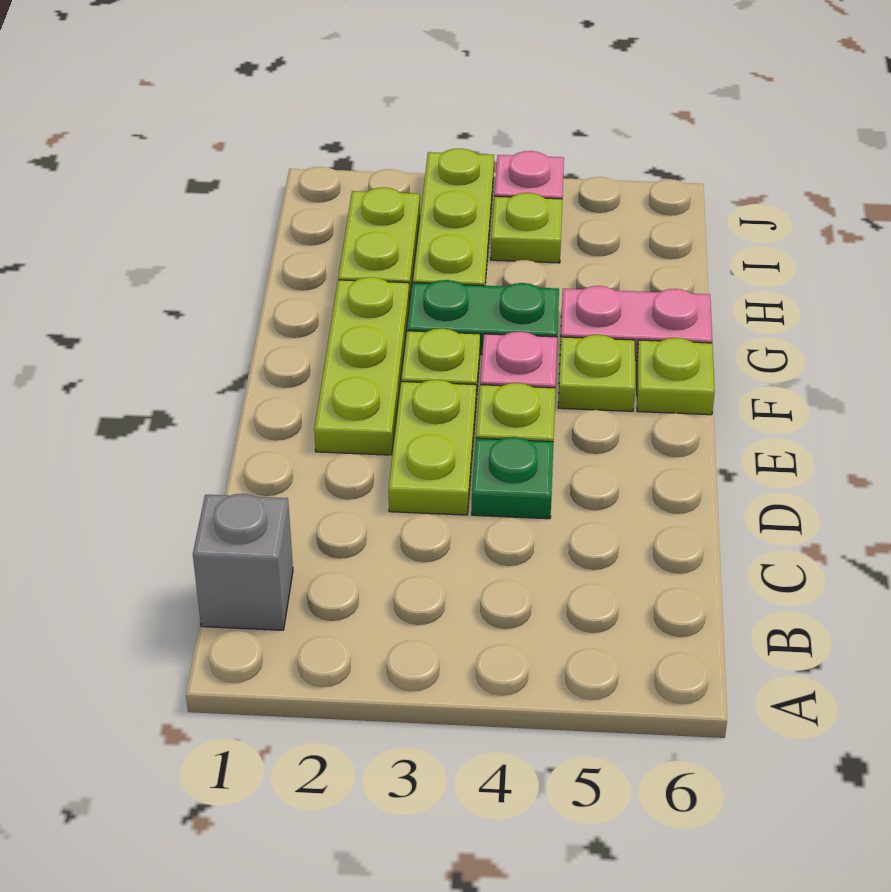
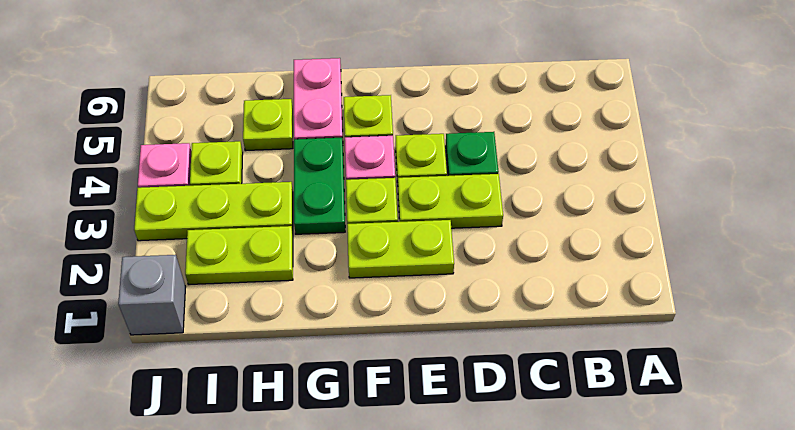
grey 1x1 brick [193,494,293,630] -> grey 1x1 brick moved to [118,255,185,335]
lime 1x3 plate [314,277,409,455] -> lime 1x2 plate [347,220,454,278]
lime 1x1 plate [637,338,715,415] -> lime 1x1 plate moved to [243,99,293,151]

